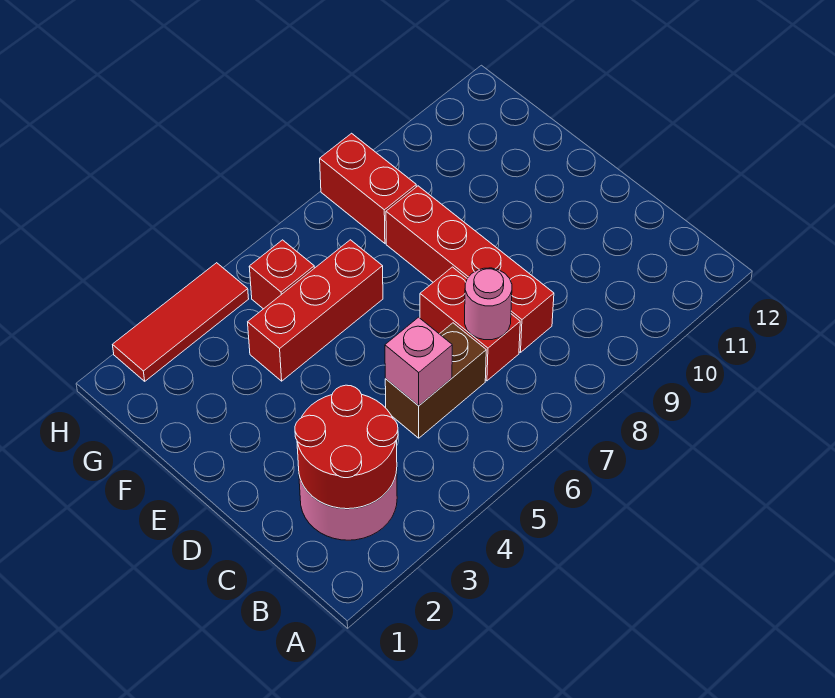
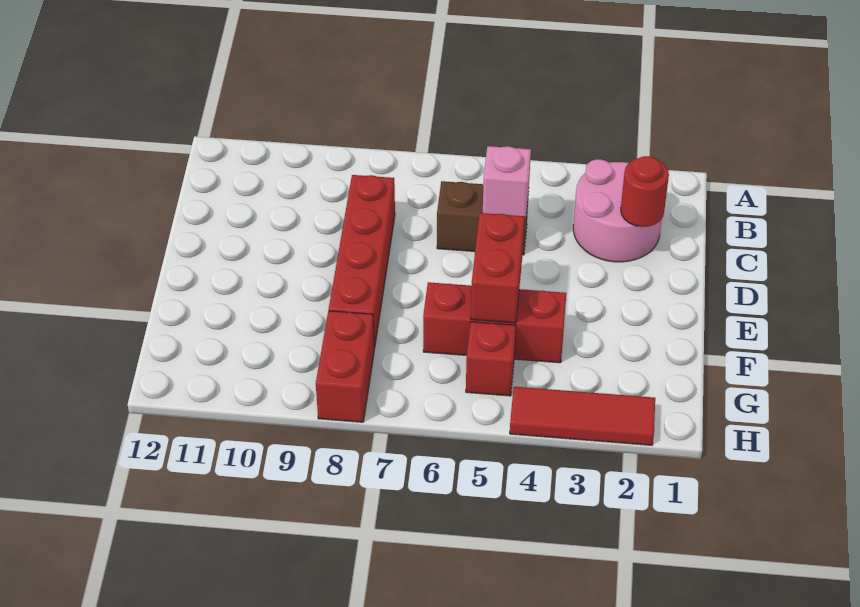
red 2x2 round brick [295,385,398,509] -> red 1x1 round brick [621,156,669,227]
red 1x2 brick [420,267,520,381] -> red 1x2 brick moved to [471,213,525,323]
pink 1x1 round brick [465,268,512,340] -> none

